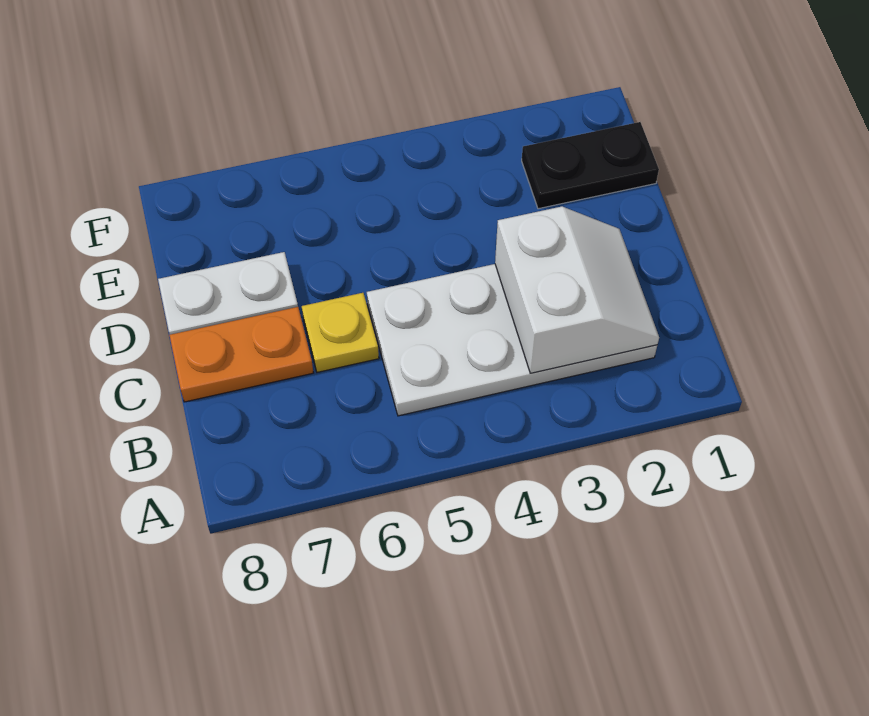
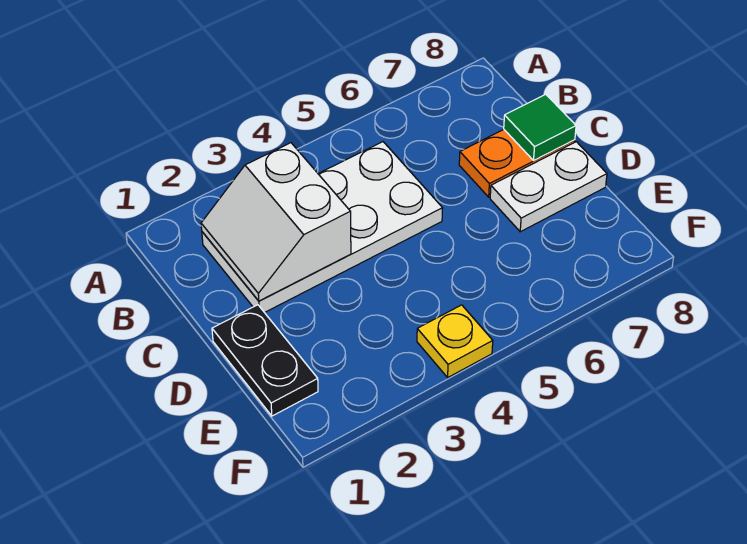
yellow 1x1 plate [302,293,379,372] -> yellow 1x1 plate moved to [417,305,493,377]
none -> green 1x1 tile [504,94,576,160]
black 1x2 plate [522,122,659,209] -> black 1x2 plate turned to [212,305,318,416]

